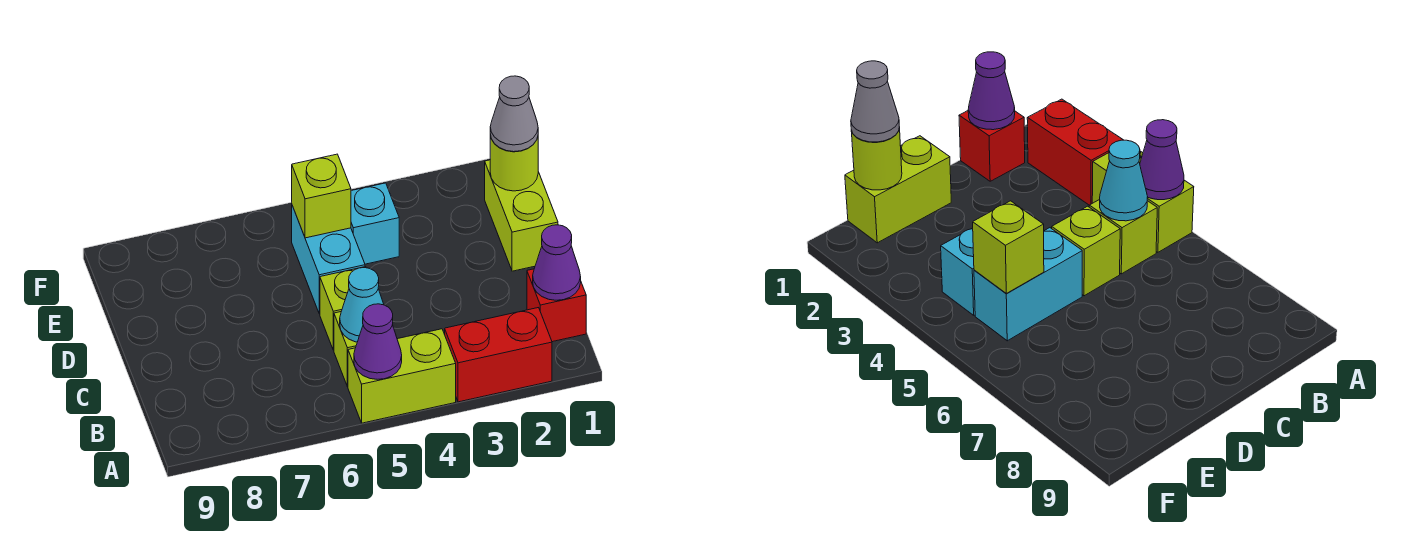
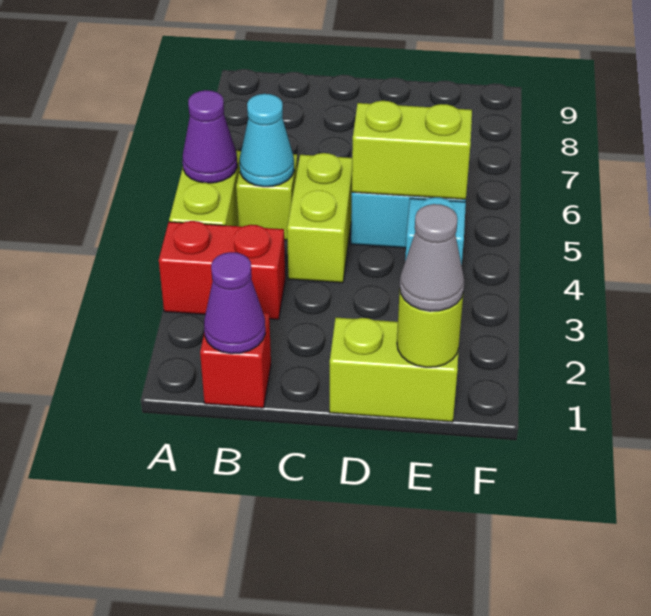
red 1x2 brick [445,308,552,402] -> red 1x2 brick turned to [159,221,285,320]
lime 1x1 brick [320,267,366,350] -> lime 1x2 brick [287,153,352,283]
lime 1x1 brick [292,154,351,238] -> lime 1x2 brick [352,101,472,199]

